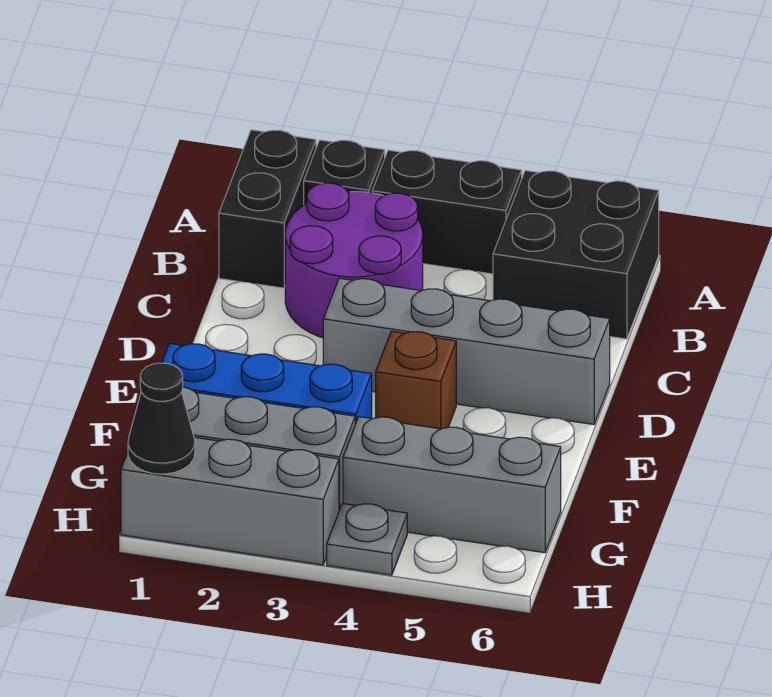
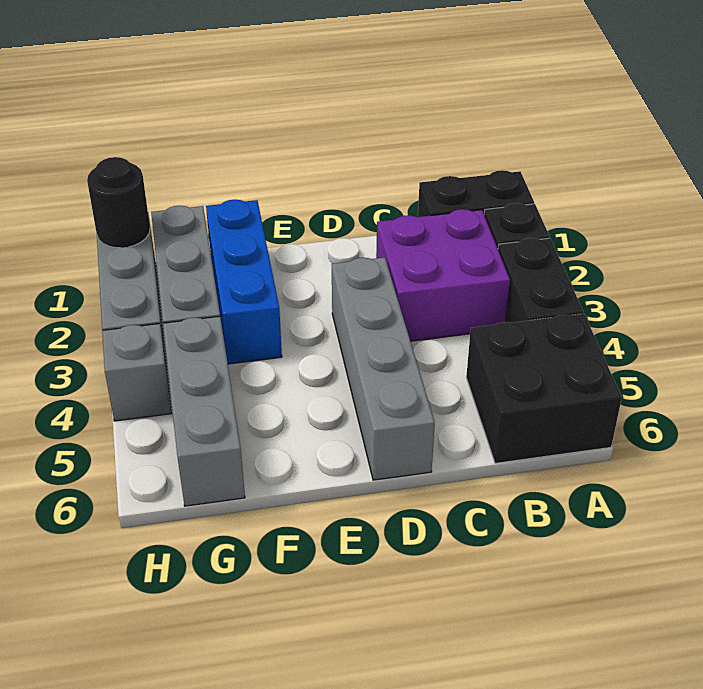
purple 2x2 round brick [285,183,423,338] -> purple 2x2 brick [376,209,510,341]
brown 1x1 brick [376,331,456,429] -> none
black 1x1 cone [128,363,195,474] -> black 1x1 round brick [87,157,150,248]
grey 1x1 plate [327,503,407,575] -> grey 1x1 brick [102,324,171,421]

